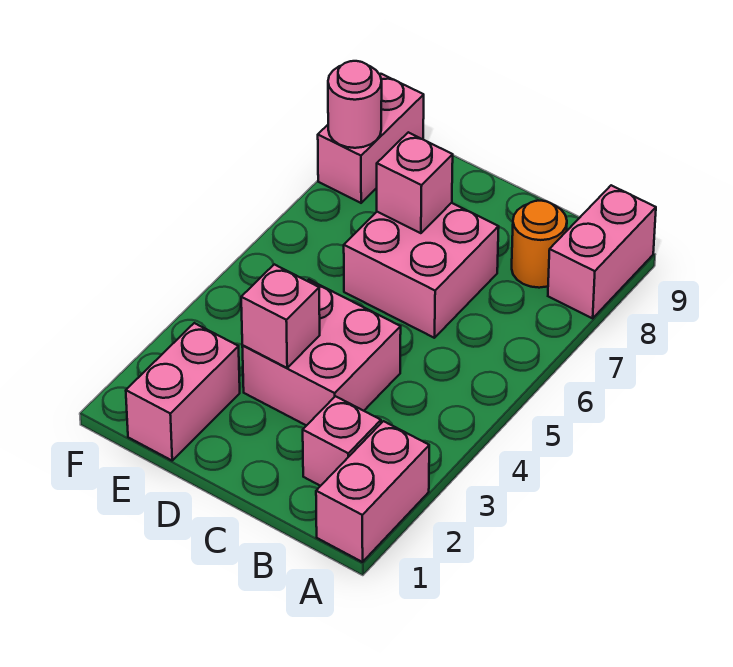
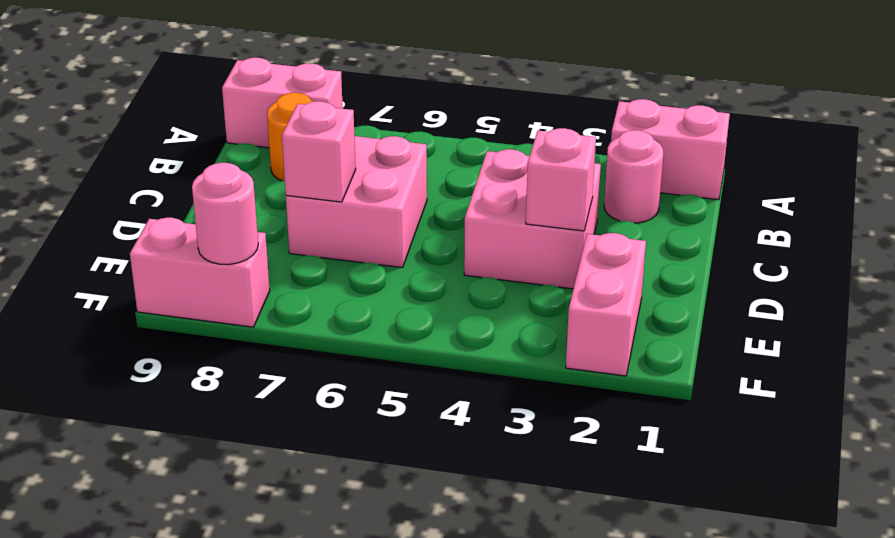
pink 1x1 brick [303,396,381,486] -> pink 1x1 round brick [604,130,663,223]
pink 1x2 brick [126,323,240,460] -> pink 1x2 brick turned to [566,233,646,376]

